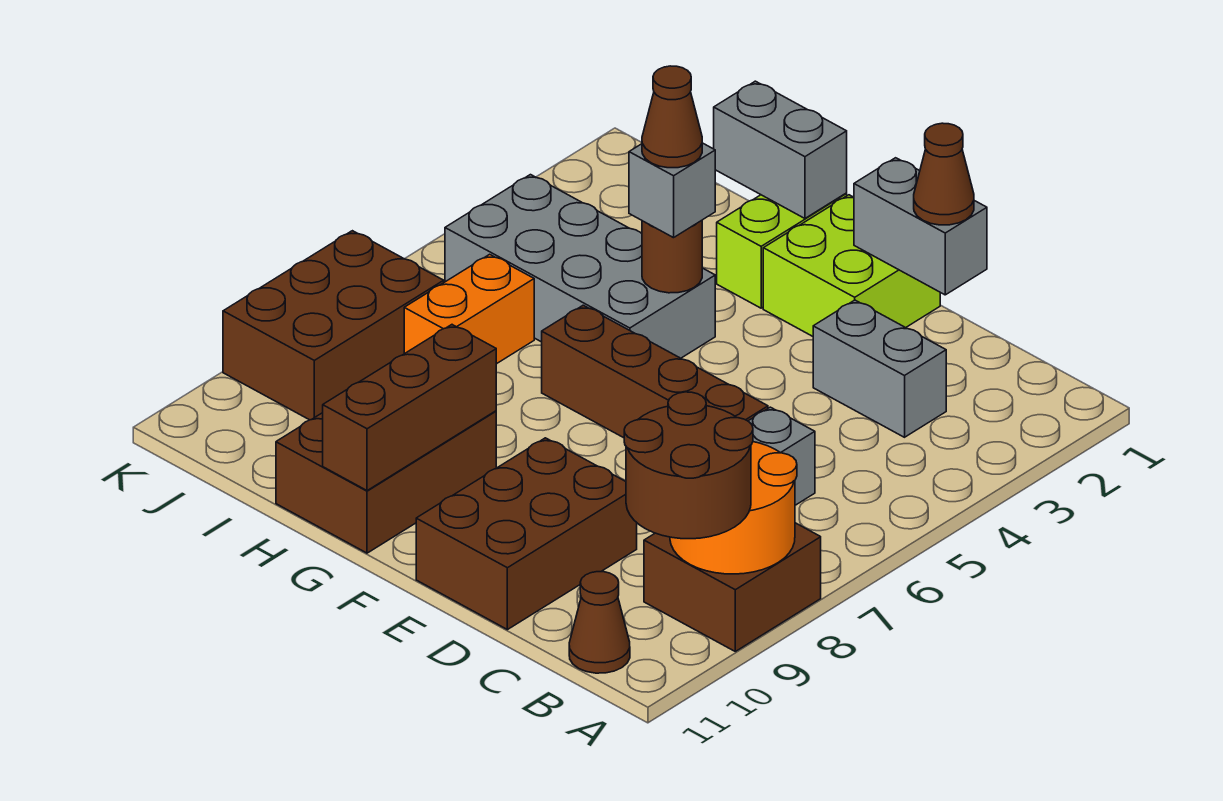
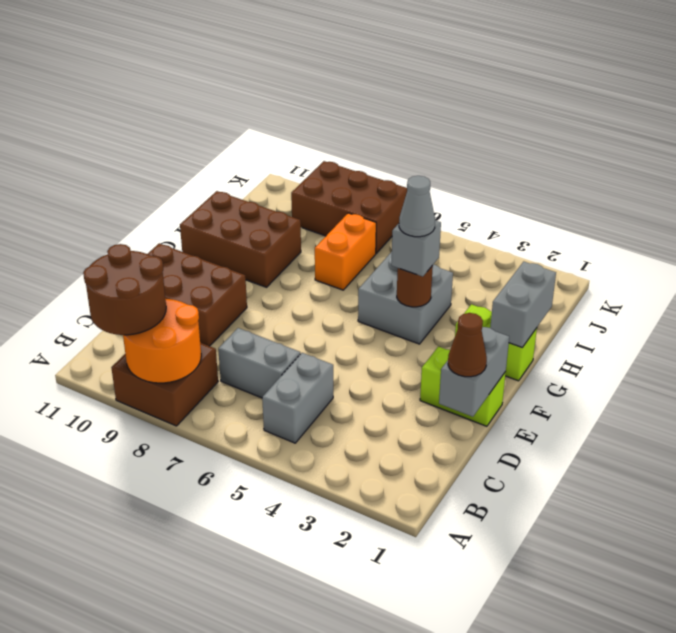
brown 1x1 cone [569,572,630,673] -> none
grey 1x2 brick [813,300,946,437] -> grey 1x2 brick moved to [262,353,333,443]
brown 1x4 brick [542,305,768,438] -> none
lime 2x2 brick [763,195,940,336] -> lime 1x2 brick [420,346,506,426]
grey 2x4 brick [445,175,715,358] -> grey 2x2 brick [358,252,453,344]
brown 1x1 cone [642,66,702,168] -> grey 1x1 cone [399,176,435,237]
brown 1x3 brick [323,325,496,491] -> none
orange 1x2 brick [404,254,534,364] -> orange 1x2 brick turned to [315,213,376,290]

